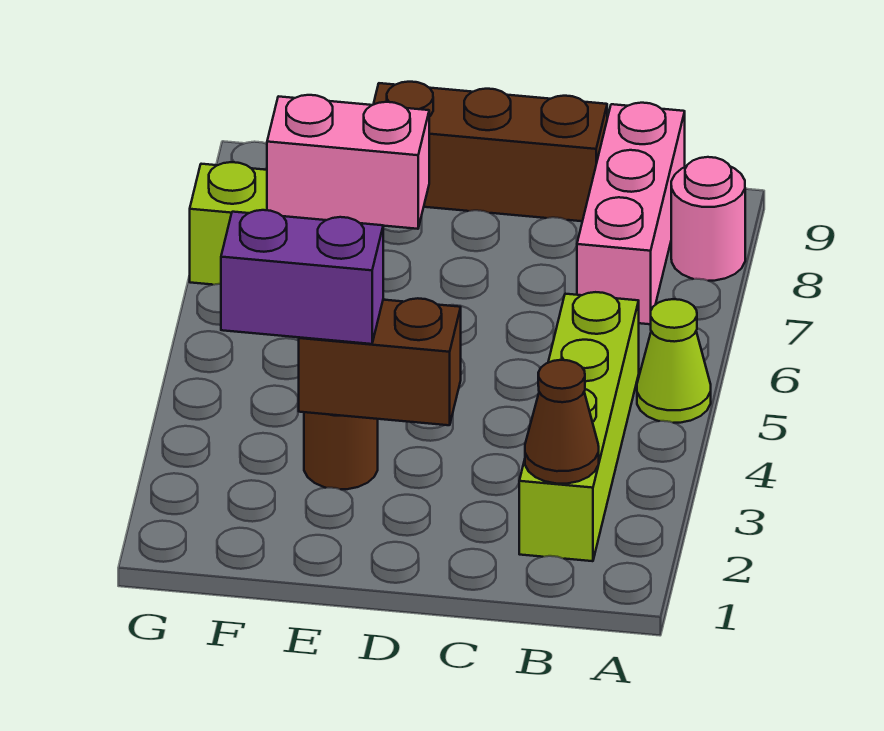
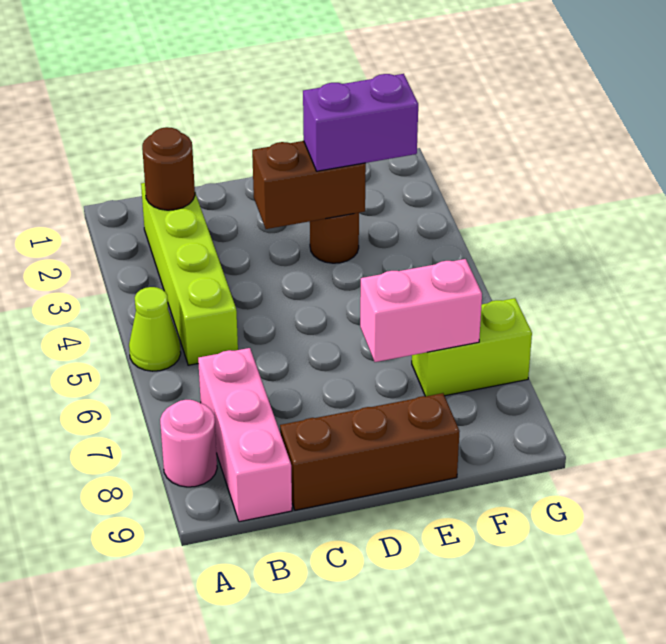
brown 1x1 cone [525,360,599,484] -> brown 1x1 round brick [142,127,195,210]

